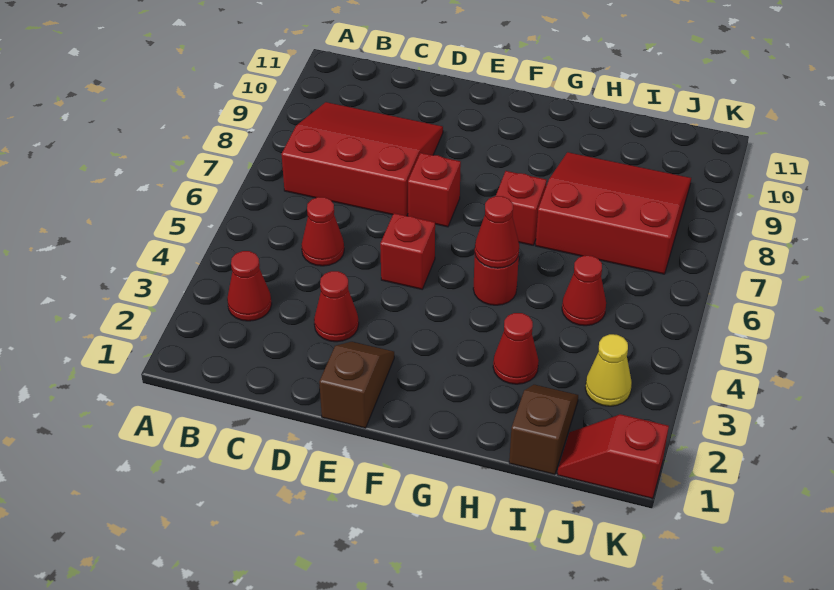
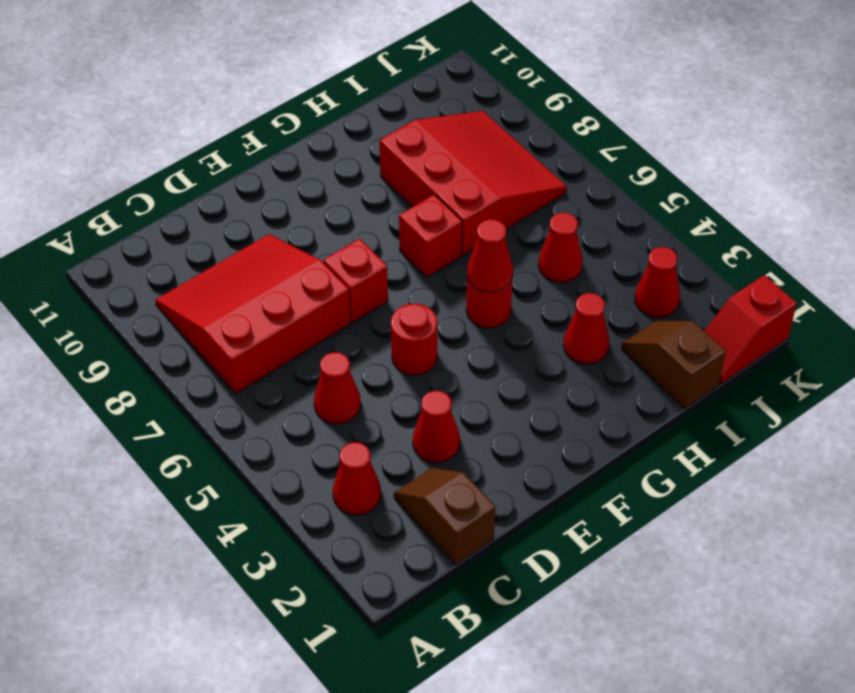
brown 1x2 slope [319,342,394,428] -> brown 1x2 slope moved to [394,468,495,565]
red 1x1 brick [380,213,435,289] -> red 1x1 round brick [391,304,437,375]
red 3x3 slope [536,152,691,274] -> red 3x3 slope turned to [379,111,567,255]
yellow 1x1 cone [585,334,632,406] -> red 1x1 cone [635,247,680,317]

